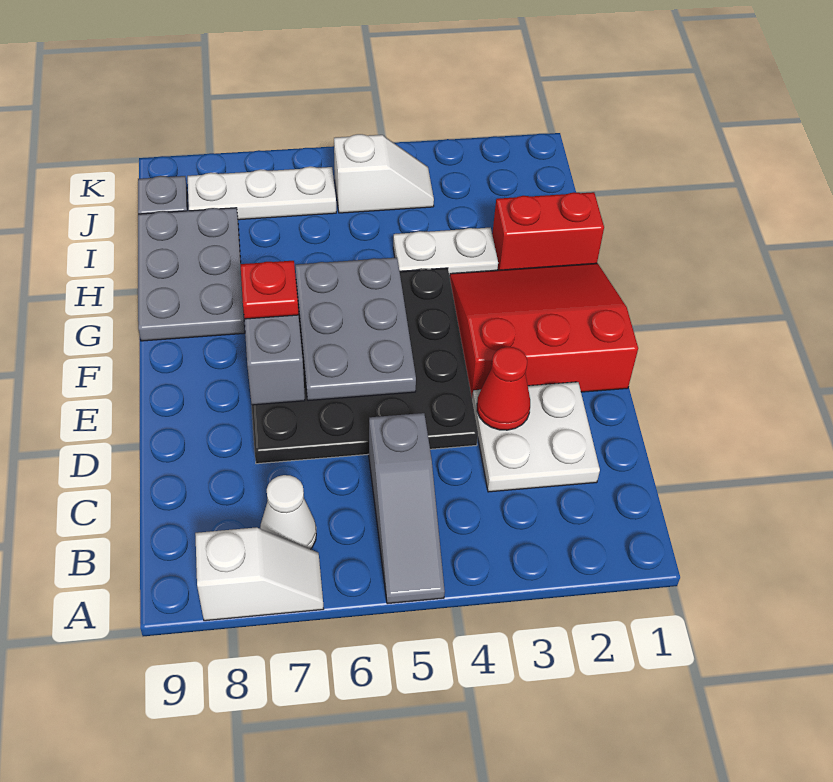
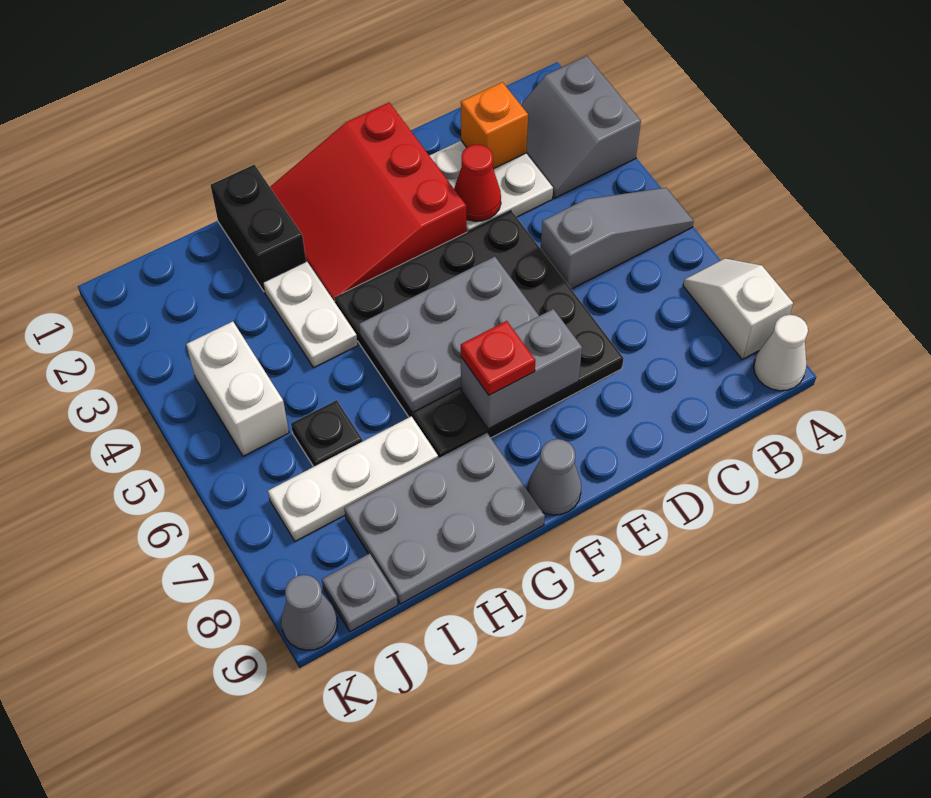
none -> grey 2x2 slope [521,56,641,198]
white 1x1 cone [260,475,316,549] -> white 1x1 cone moved to [754,315,808,391]
none -> orange 1x1 brick [461,82,528,169]
none -> grey 1x1 cone [528,439,581,515]
red 1x2 brick [492,192,604,270] -> black 1x2 brick [211,165,306,292]
none -> black 1x1 plate [291,400,363,467]
white 1x2 slope [334,134,434,213] -> white 1x2 brick [186,321,289,456]
white 1x3 plate [188,167,336,220] -> white 1x3 plate turned to [268,416,438,541]
none -> grey 1x1 cone [281,575,337,650]

